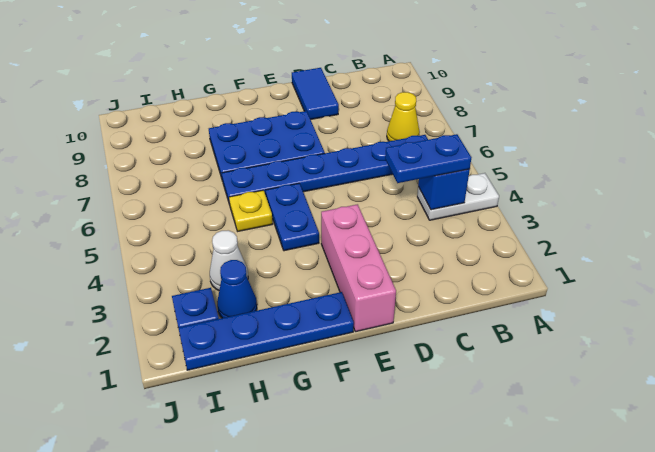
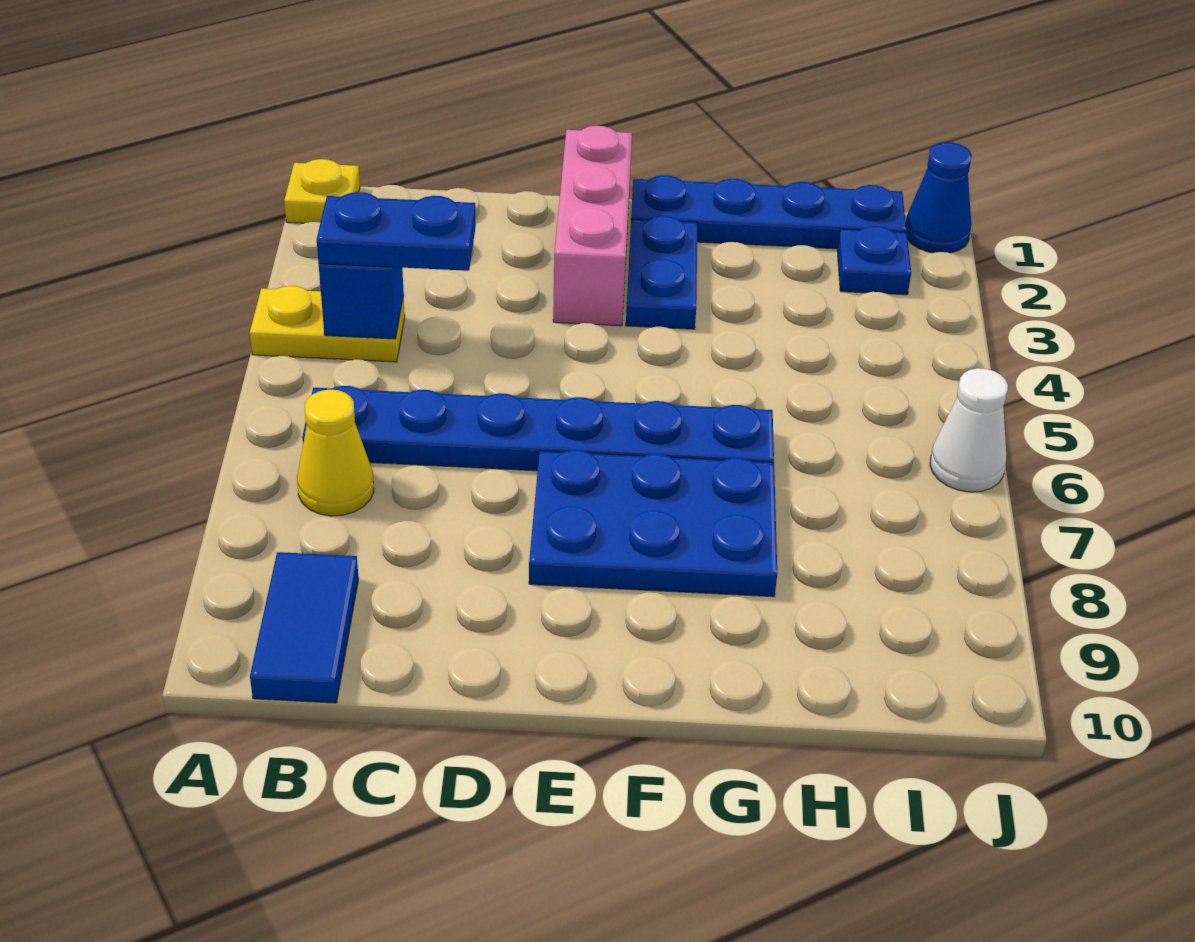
white 1x2 plate [417,173,499,220] -> yellow 1x2 plate [250,286,405,362]
blue 1x2 tile [292,68,339,120] -> blue 1x2 tile moved to [250,552,359,703]
blue 1x2 plate [266,183,319,251] -> blue 1x2 plate moved to [626,216,697,329]
yellow 1x1 plate [229,190,273,231] -> yellow 1x1 plate moved to [284,159,360,223]
blue 1x1 cone [217,260,257,318] -> blue 1x1 cone moved to [906,142,972,253]
white 1x1 cone [210,230,248,290] -> white 1x1 cone moved to [930,368,1008,492]

